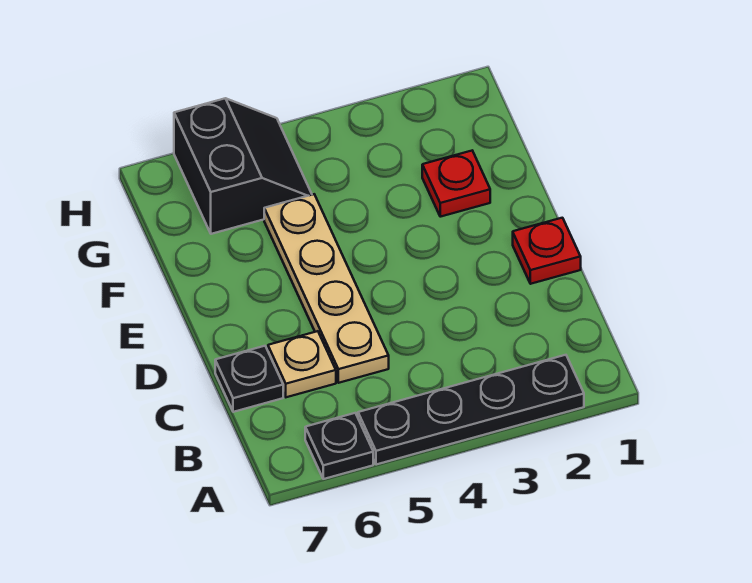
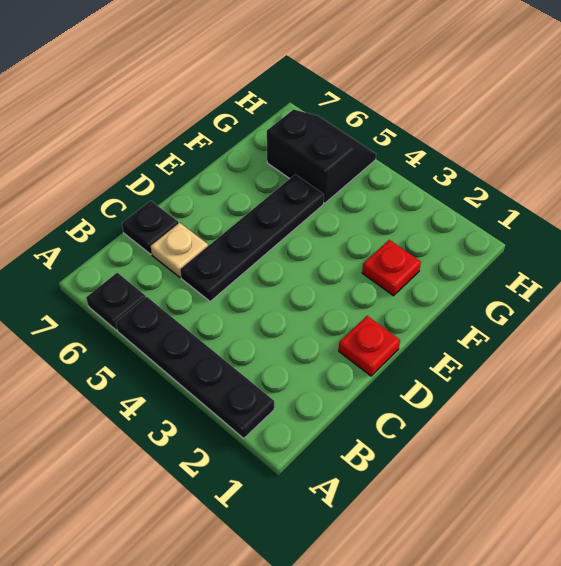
tan 1x4 plate [264,194,389,383] -> black 1x4 plate [180,174,324,302]
black 2x2 slope [174,98,312,234] -> black 2x2 slope turned to [267,109,376,203]

